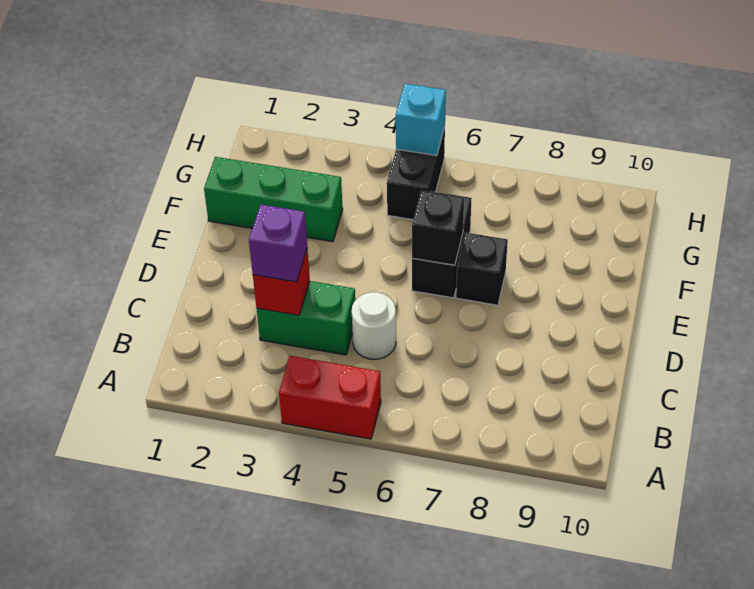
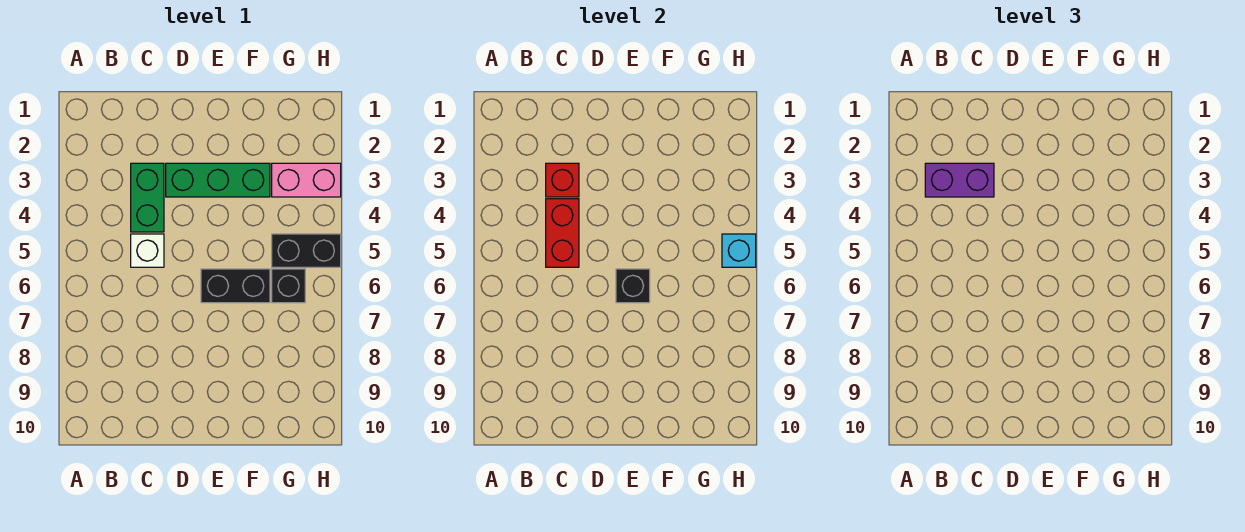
red 1x2 brick [279,356,381,439] -> red 1x2 brick moved to [546,199,579,267]
purple 1x1 brick [249,204,307,282] -> purple 1x2 brick [925,163,994,197]
white 1x1 round brick [352,292,396,359] -> white 1x1 brick [131,234,164,267]
black 1x1 brick [456,233,508,305] -> black 1x1 brick moved to [272,269,305,303]
green 1x3 brick [204,157,343,242] -> green 1x3 brick turned to [166,163,270,197]
none -> pink 1x2 brick [272,163,341,197]

